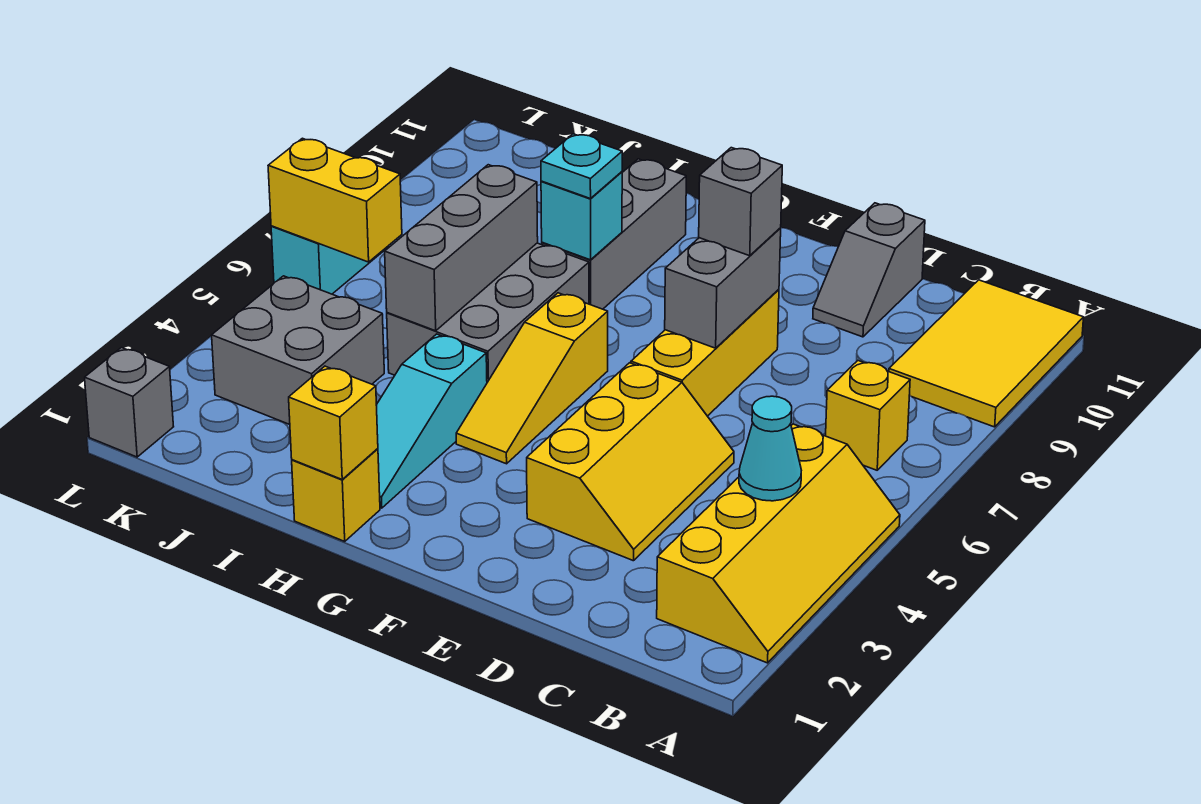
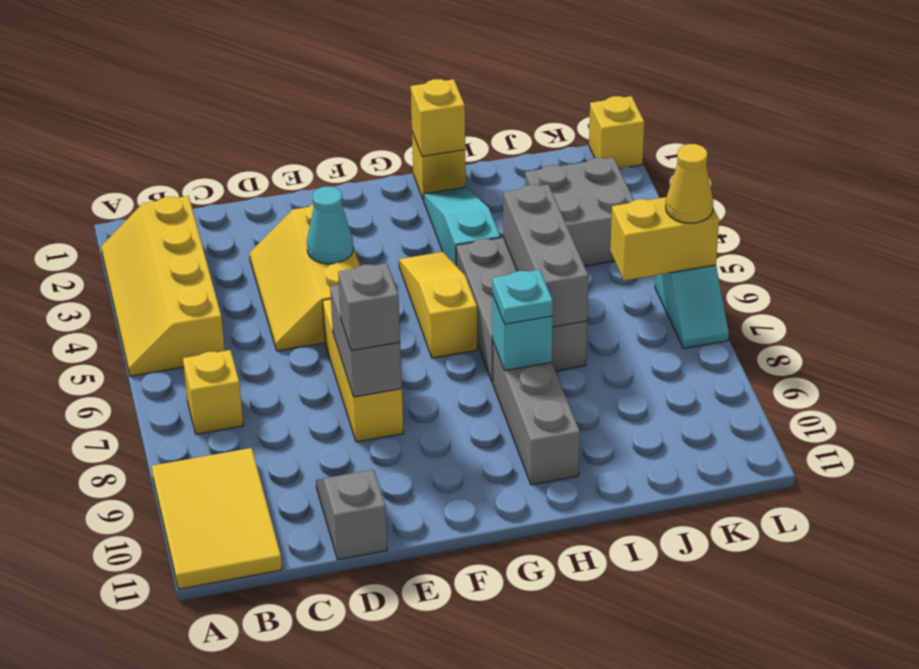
cyan 1x1 cone [739,396,801,501] -> cyan 1x1 cone moved to [307,187,353,264]
grey 1x1 brick [85,348,174,457] -> yellow 1x1 brick [589,96,644,169]
none -> yellow 1x1 cone [666,144,714,223]

